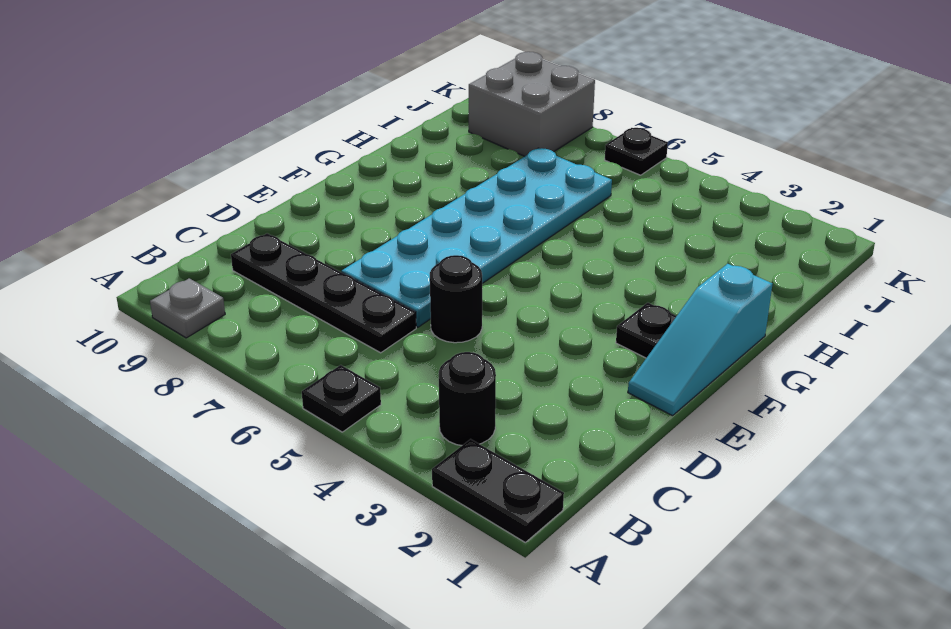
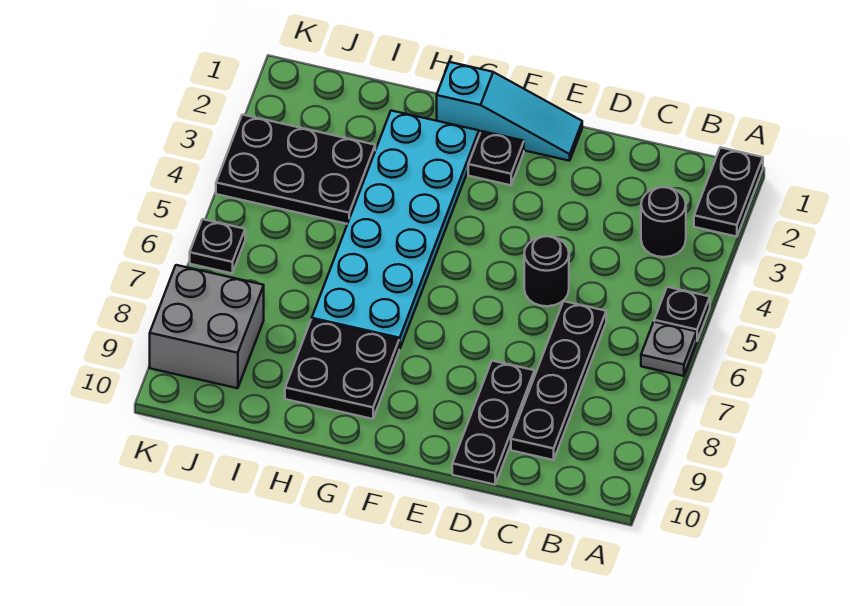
grey 1x1 plate [150,278,225,338] -> grey 1x1 plate moved to [641,322,697,376]
cyan 2x6 plate [342,148,612,327] -> cyan 2x6 plate turned to [312,111,479,349]
none -> black 1x3 plate [452,361,535,485]
none -> black 2x2 plate [285,320,399,419]
none -> black 2x3 plate [216,115,375,224]

